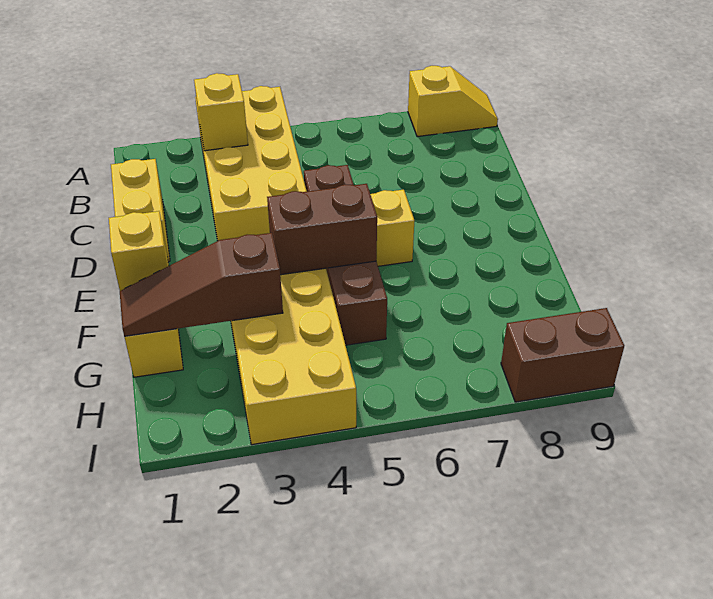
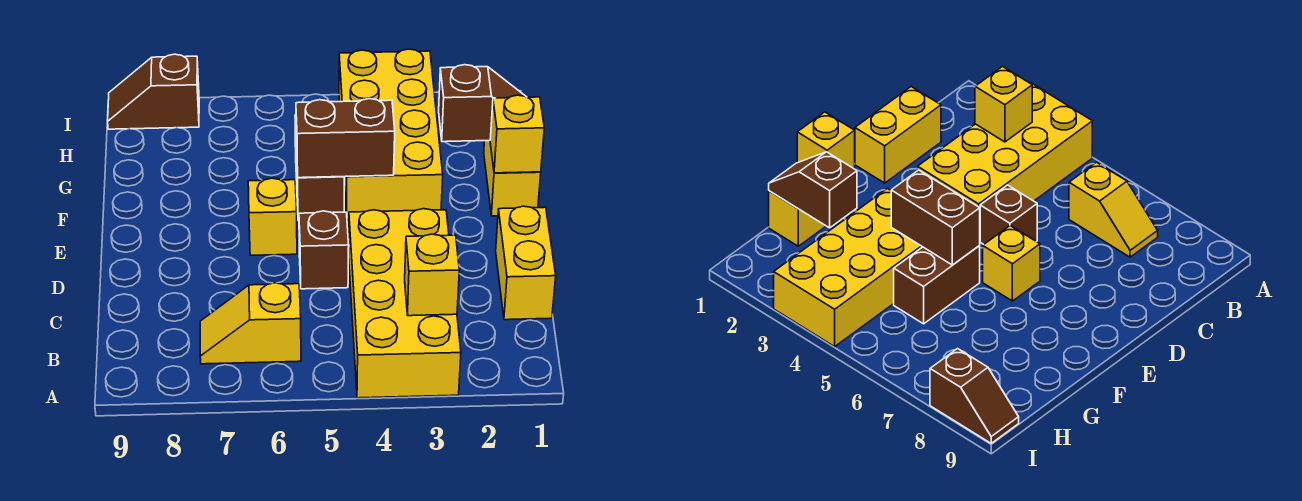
yellow 1x2 slope [408,66,498,137] -> yellow 1x2 slope moved to [200,283,301,364]
brown 1x3 slope [120,233,283,336] -> brown 1x2 slope [439,65,525,142]
brown 1x2 brick [501,308,624,402] -> brown 1x2 slope [108,54,199,129]

